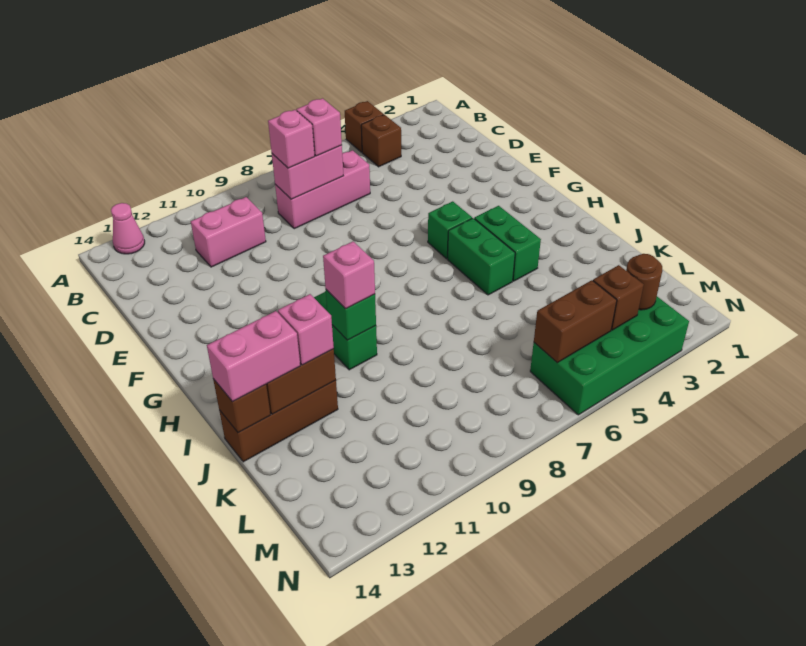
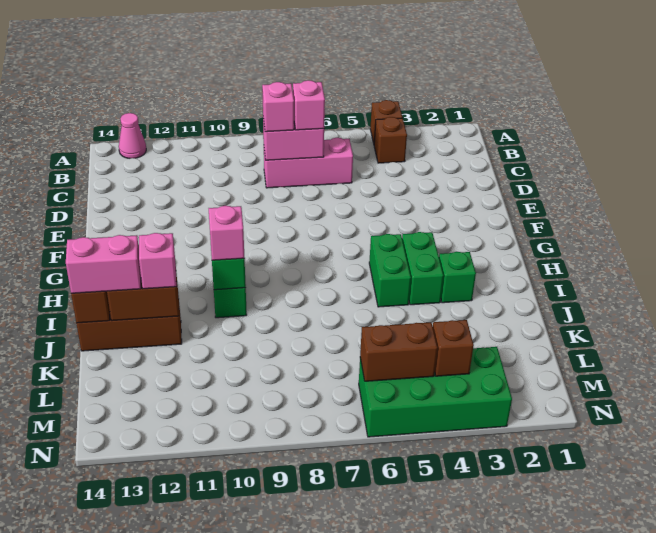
pink 1x2 brick [191,197,266,267] -> none
green 1x1 brick [428,201,472,259] -> green 1x1 brick moved to [439,252,476,303]
brown 1x1 round brick [626,254,663,310] -> none

